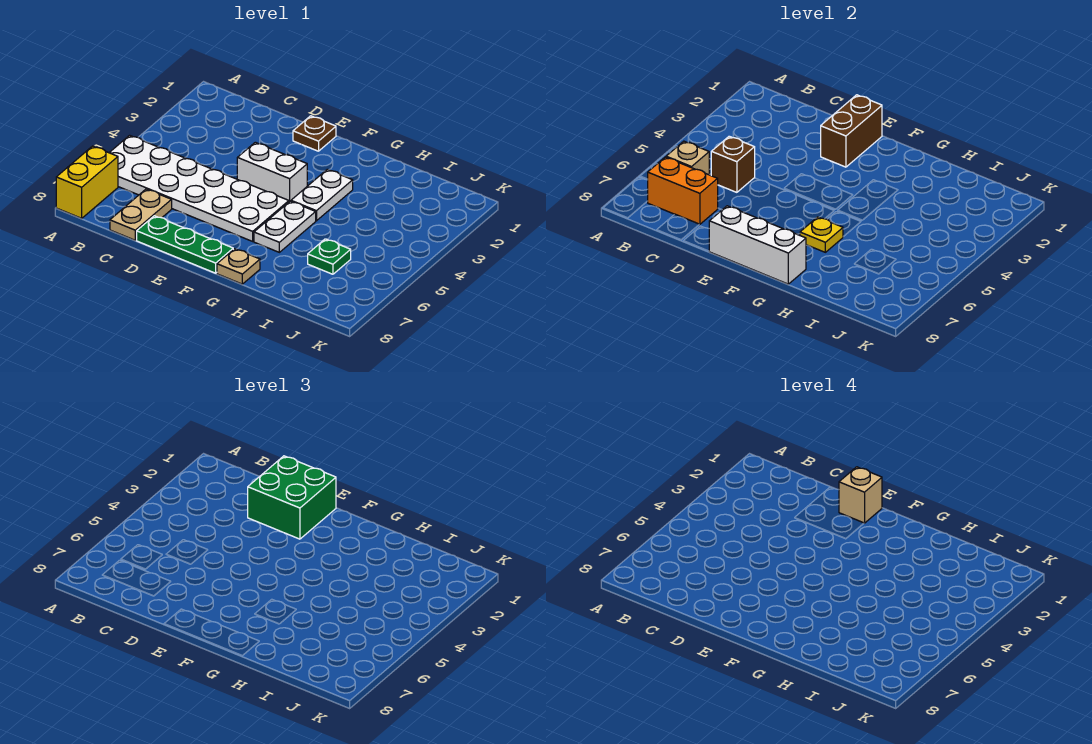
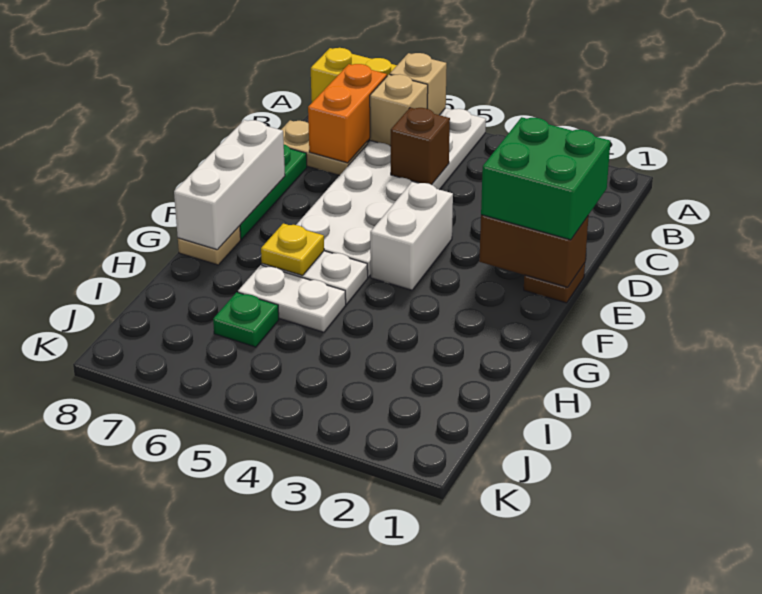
tan 1x1 brick [839,467,882,523] -> tan 1x1 brick moved to [390,53,447,115]
white 1x2 plate [291,169,353,221] -> white 1x2 plate moved to [238,265,346,332]

